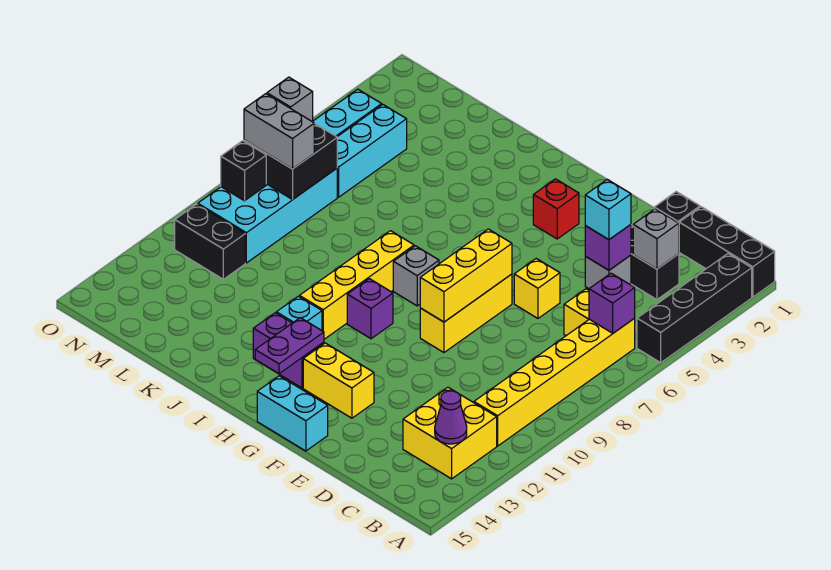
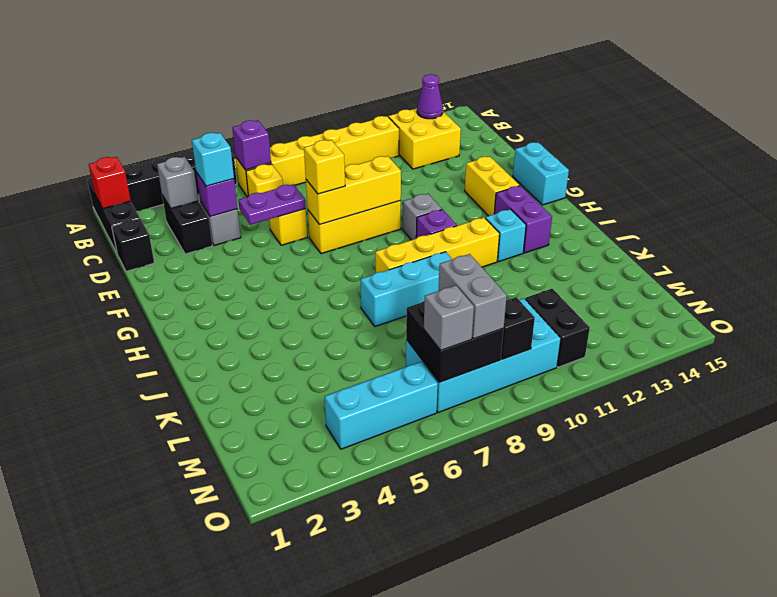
none -> yellow 1x1 brick [304,140,345,194]
red 1x1 brick [533,179,579,239] -> red 1x1 brick moved to [89,157,131,209]
grey 1x1 brick [393,246,439,306] -> grey 1x1 brick moved to [402,194,442,240]
purple 1x2 plate [255,318,324,374] -> purple 1x2 plate moved to [238,184,306,225]
cyan 1x3 brick [337,104,407,197] -> cyan 1x3 brick moved to [360,252,452,326]

